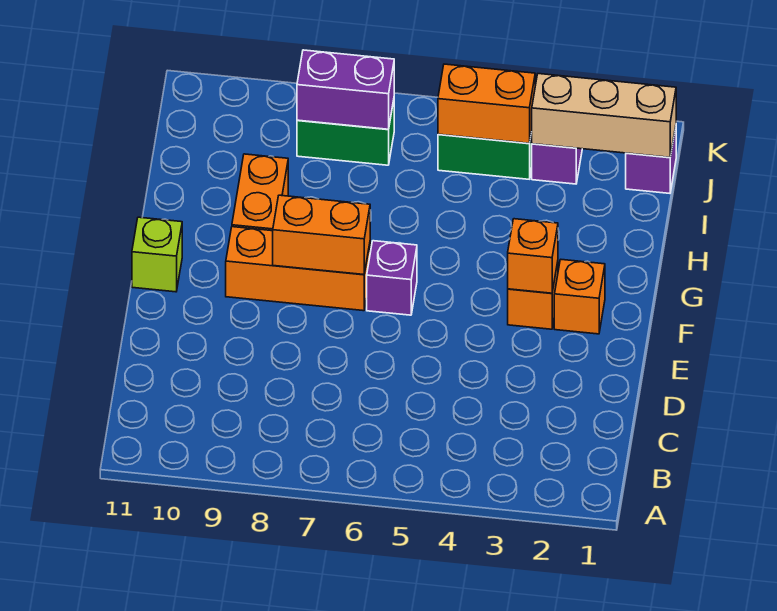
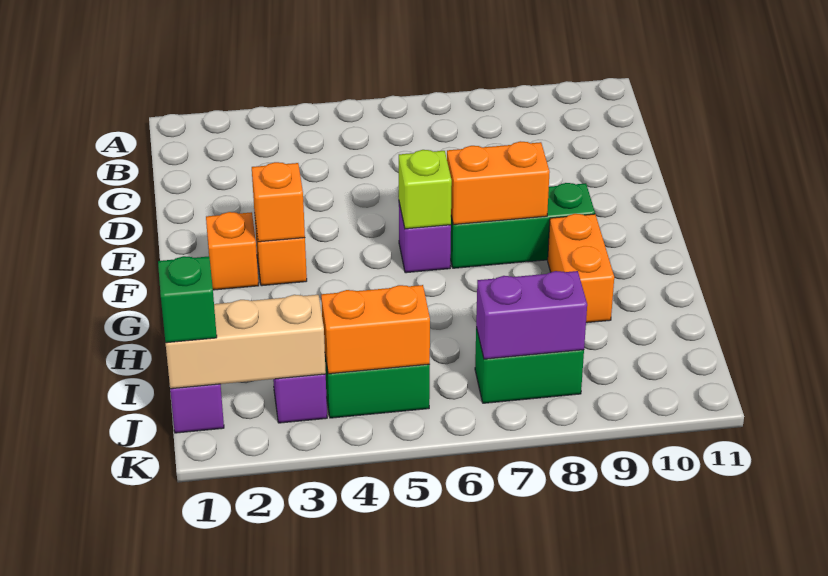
orange 1x3 brick [226,227,370,311] -> green 1x3 brick [450,183,595,268]
lime 1x1 brick [132,217,182,292] -> lime 1x1 brick moved to [399,150,452,229]
none -> green 1x1 brick [158,256,217,343]

